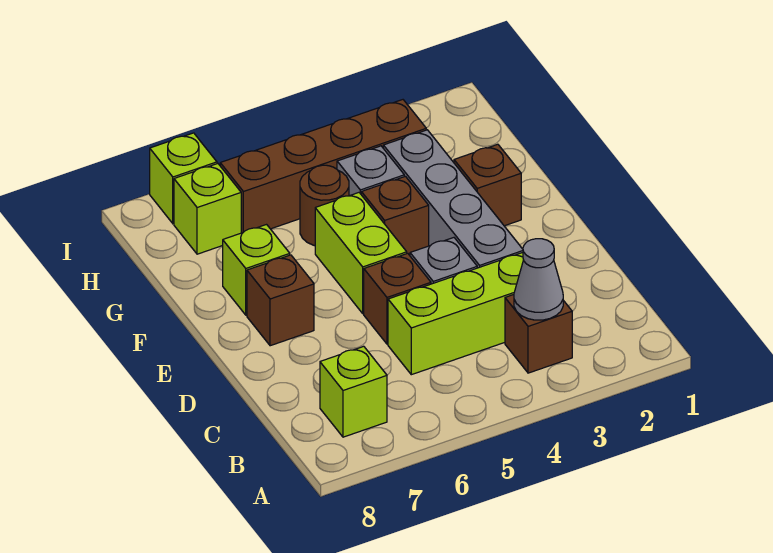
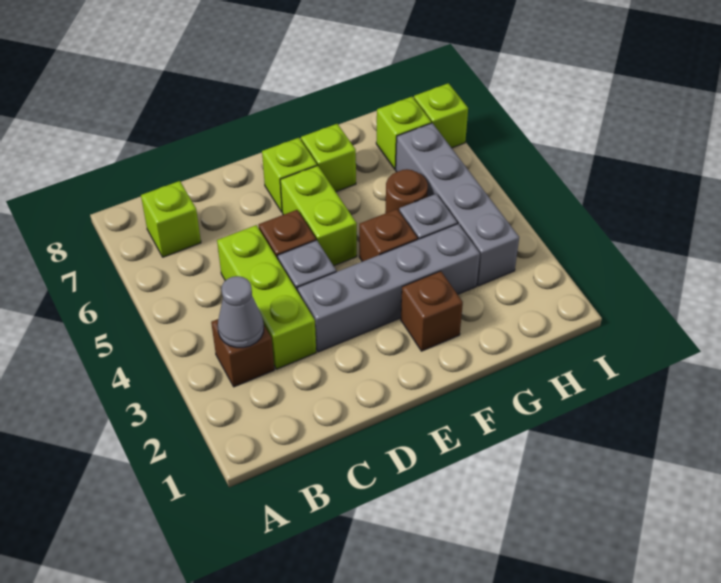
lime 1x2 brick [315,193,407,314] -> lime 1x2 brick turned to [280,166,357,266]
brown 1x1 brick [247,255,314,346] -> lime 1x1 brick [262,138,317,212]
brown 1x4 brick [220,100,426,233] -> grey 1x4 brick [396,123,519,286]

